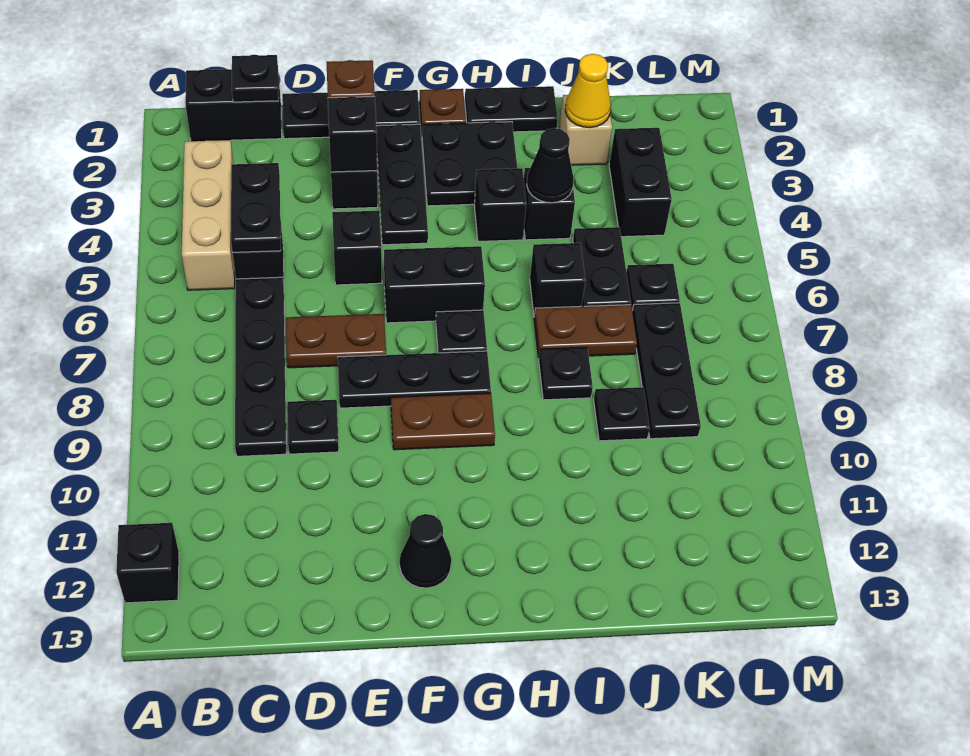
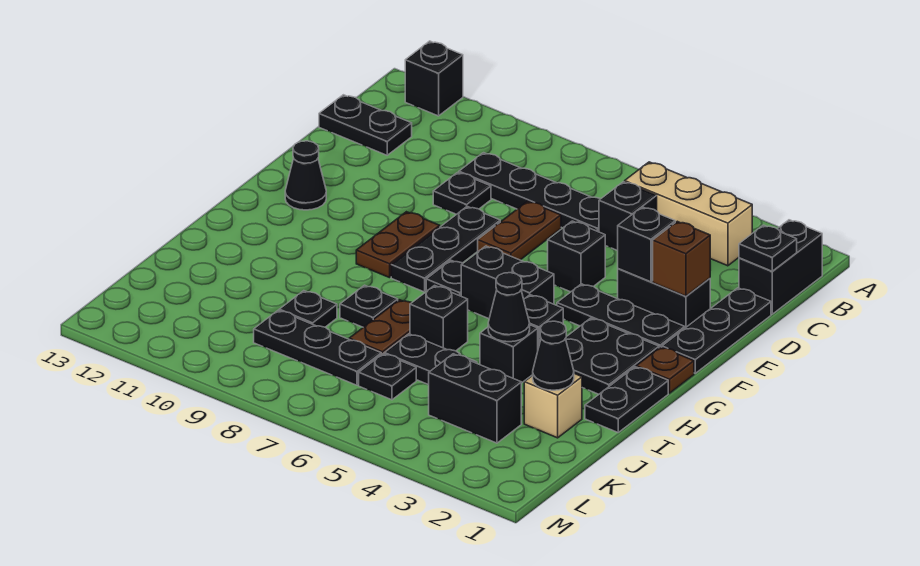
black 1x2 plate [231,163,281,252] -> black 1x2 plate moved to [319,95,412,155]
black 1x2 brick [384,246,485,323] -> black 1x2 brick turned to [461,246,554,319]
yellow 1x1 cone [565,54,611,128] -> black 1x1 cone [533,321,574,390]

